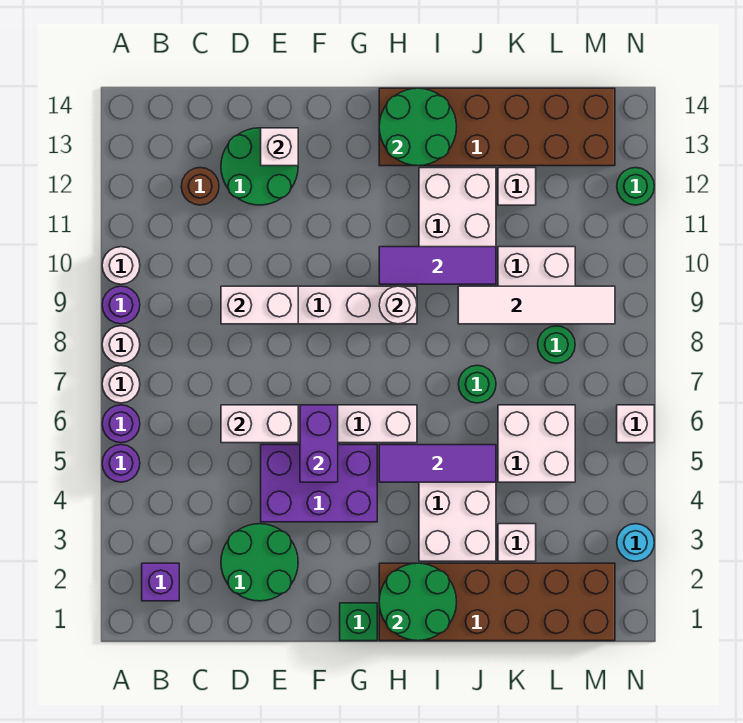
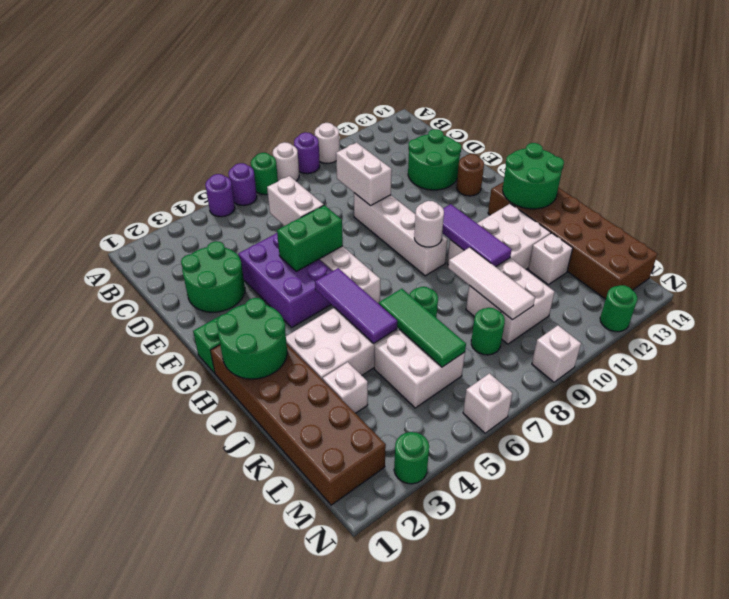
white 1x1 round brick [102,365,140,403] -> green 1x1 round brick [251,153,278,195]
purple 1x1 brick [142,563,179,601] -> none
brown 1x1 round brick [181,168,219,205] -> brown 1x1 round brick moved to [456,154,484,196]
white 1x1 brick [261,128,298,166] -> white 1x1 brick moved to [532,325,581,382]
purple 1x2 brick [300,405,338,482] -> green 1x2 brick [277,205,343,271]
none -> green 1x3 tile [379,289,466,367]
white 1x4 tile [458,286,615,324] -> white 1x3 tile [448,247,535,320]
cyan 1x1 round brick [617,524,654,561] -> green 1x1 round brick [394,432,429,484]

